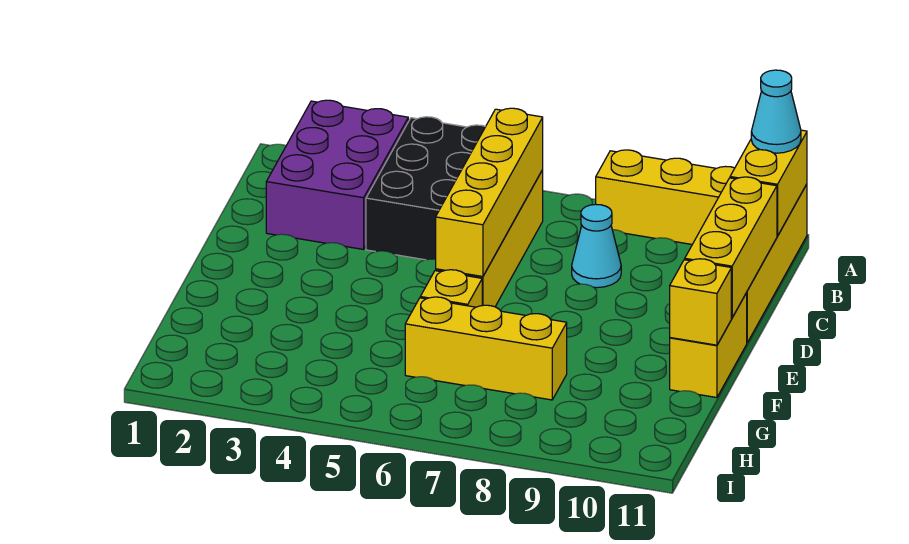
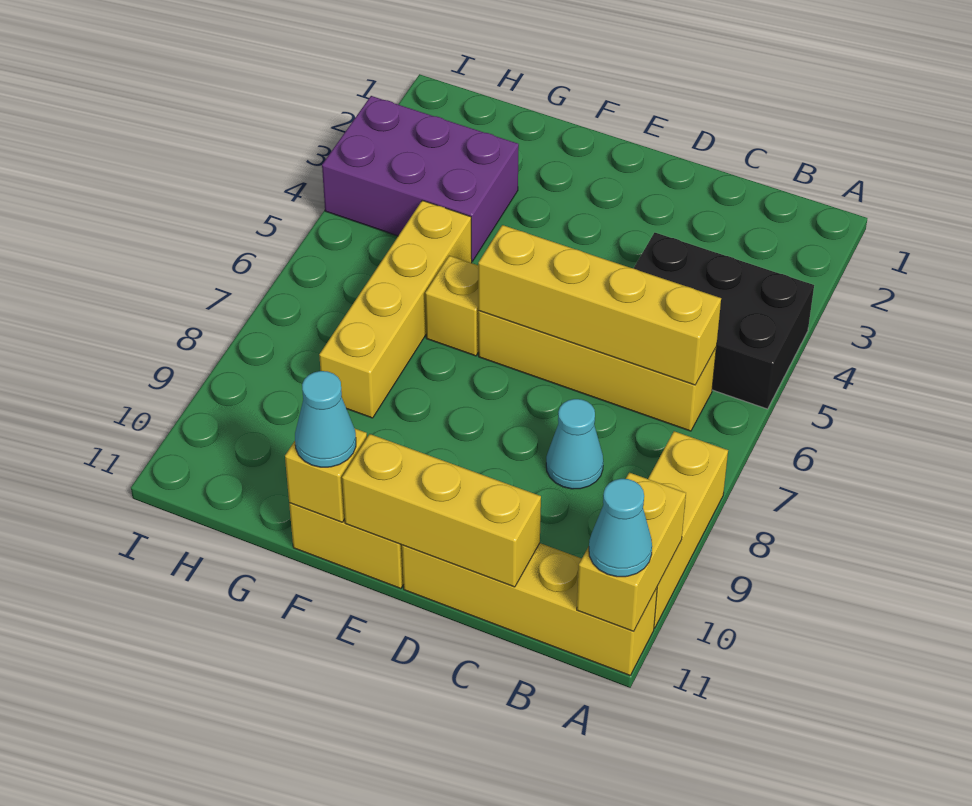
purple 2x3 brick [266,100,408,249] -> purple 2x3 brick moved to [322,96,519,261]
yellow 1x2 brick [730,130,807,236] -> yellow 1x2 brick turned to [577,473,686,631]
none -> cyan 1x1 cone [295,371,356,467]
yellow 1x3 brick [405,297,567,400] -> yellow 1x4 brick [319,200,472,418]

